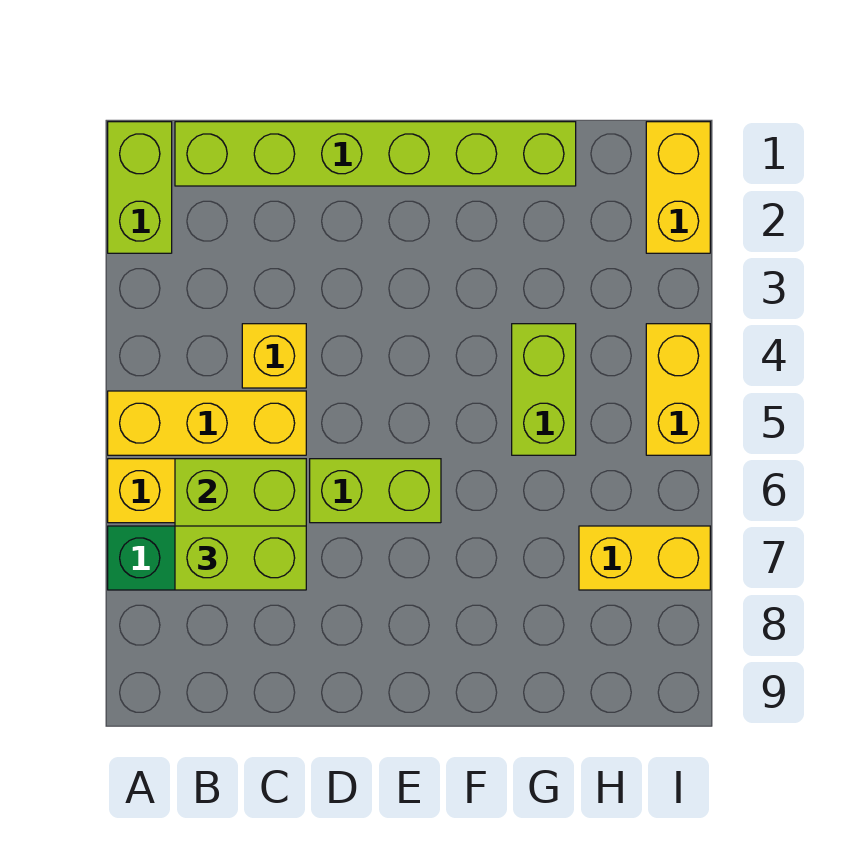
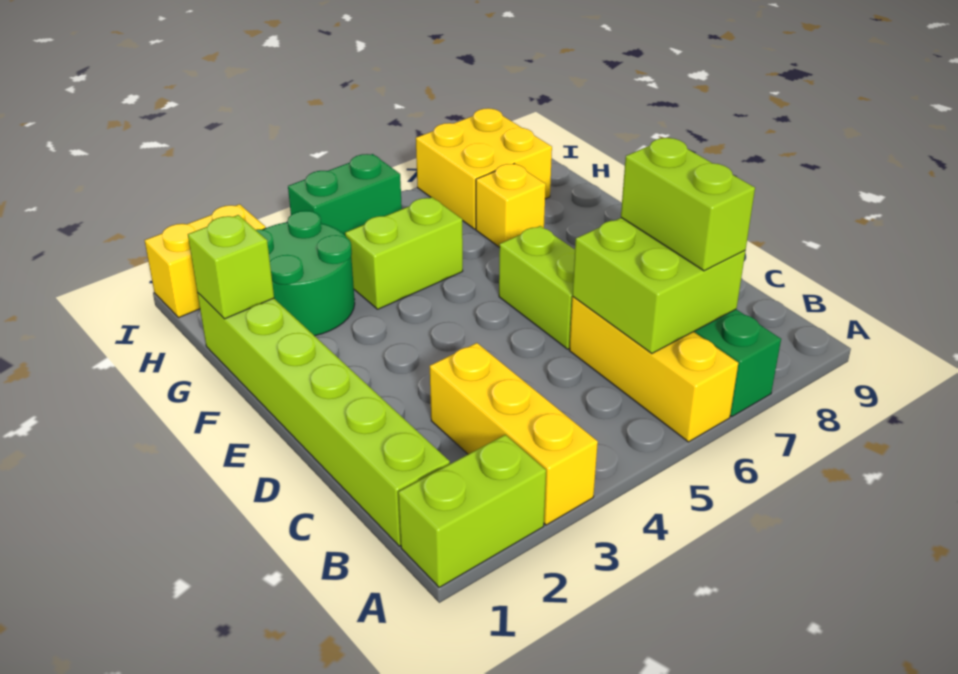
yellow 1x3 brick [108,391,306,455] -> yellow 1x3 brick moved to [430,343,598,525]
yellow 1x1 brick [242,324,306,388] -> yellow 1x1 brick moved to [476,164,546,248]
none -> lime 1x1 brick [188,215,274,319]
none -> green 2x2 round brick [256,211,355,336]
yellow 1x2 brick [579,526,710,590] -> yellow 2x2 brick [416,108,552,229]
yellow 1x2 brick [646,324,710,455] -> green 1x2 brick [288,154,402,235]

